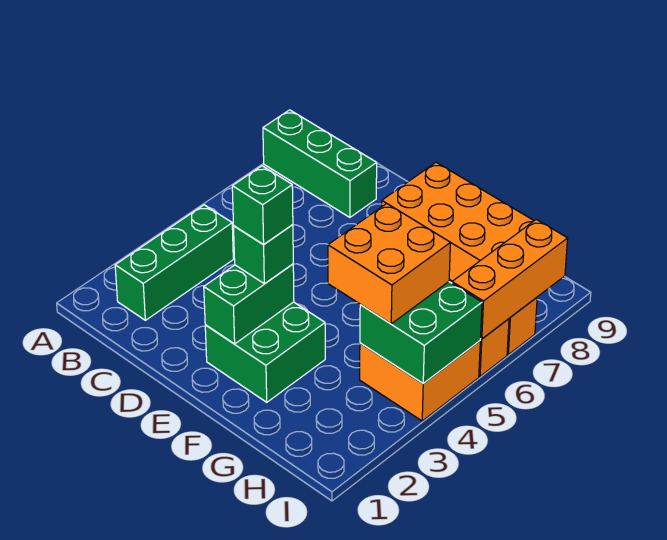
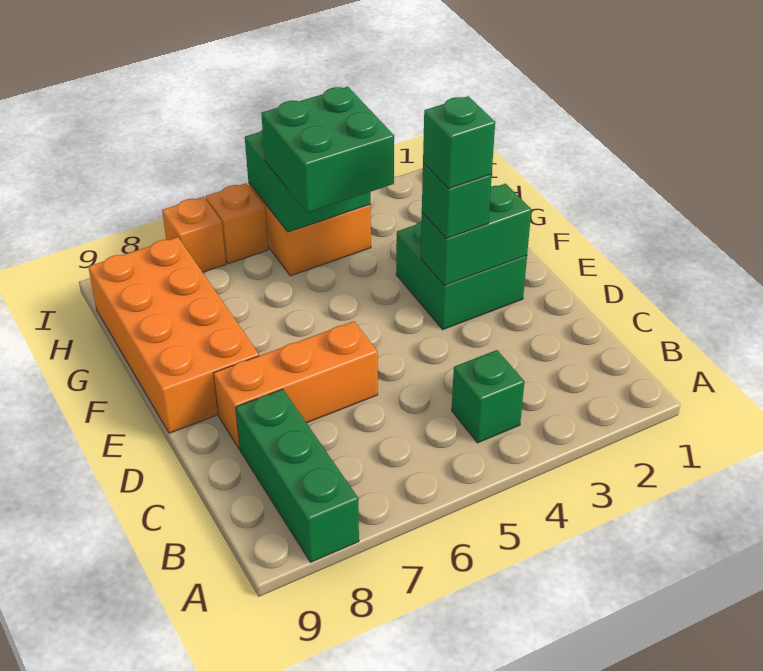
green 1x3 brick [115,205,233,320] -> green 1x1 brick [452,350,524,443]
orange 2x2 brick [328,203,450,324] -> green 2x2 brick [261,87,394,213]
orange 1x3 brick [452,219,568,339] -> orange 1x3 brick moved to [214,321,378,449]

